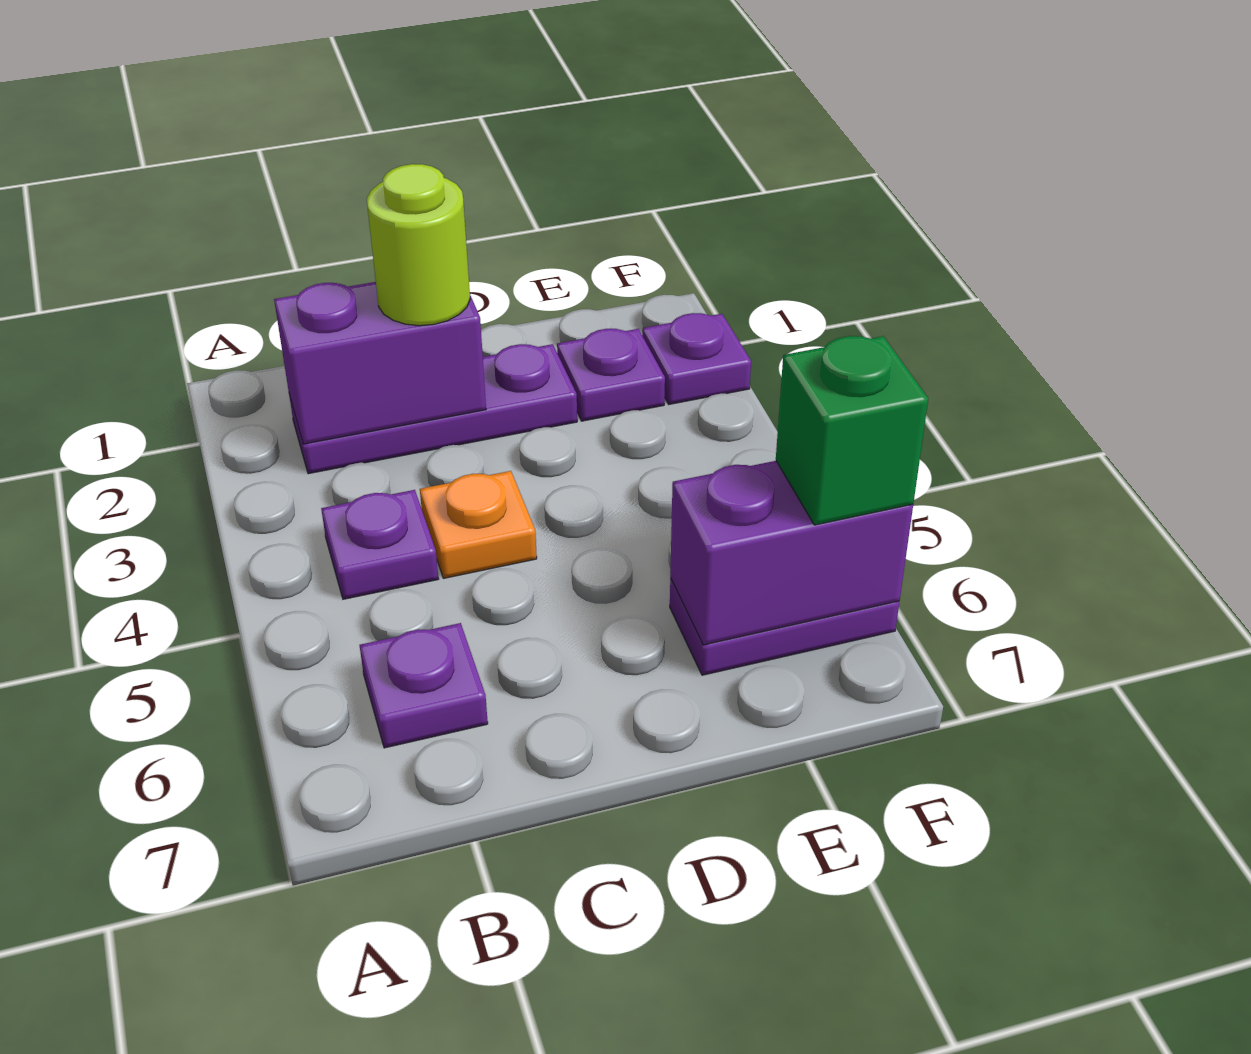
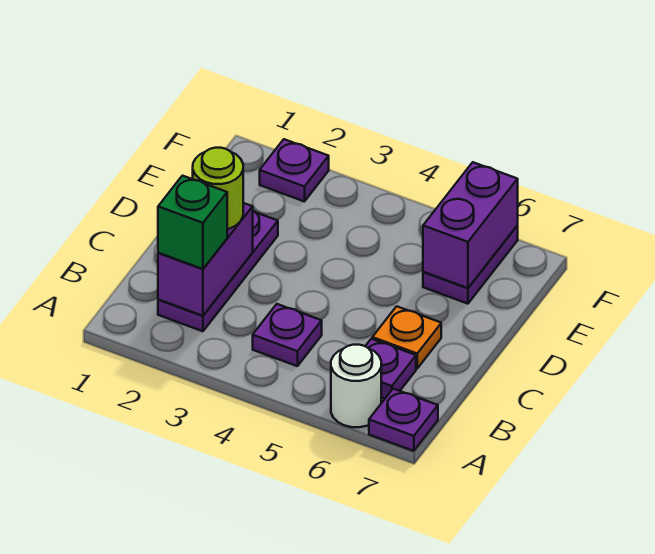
none -> white 1x1 round brick [331,345,381,427]
orange 1x1 plate [420,471,537,578] -> orange 1x1 plate moved to [372,306,441,368]
purple 1x1 plate [557,329,665,421] -> purple 1x1 plate moved to [369,389,438,451]
green 1x1 brick [776,336,928,525] -> green 1x1 brick moved to [158,176,227,269]

